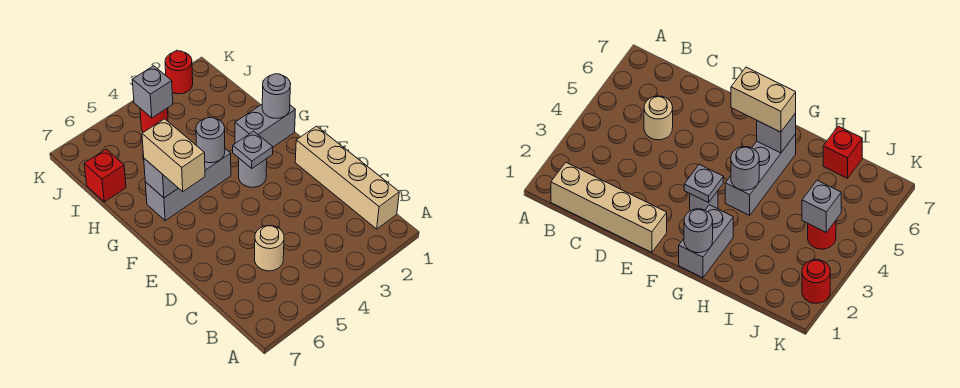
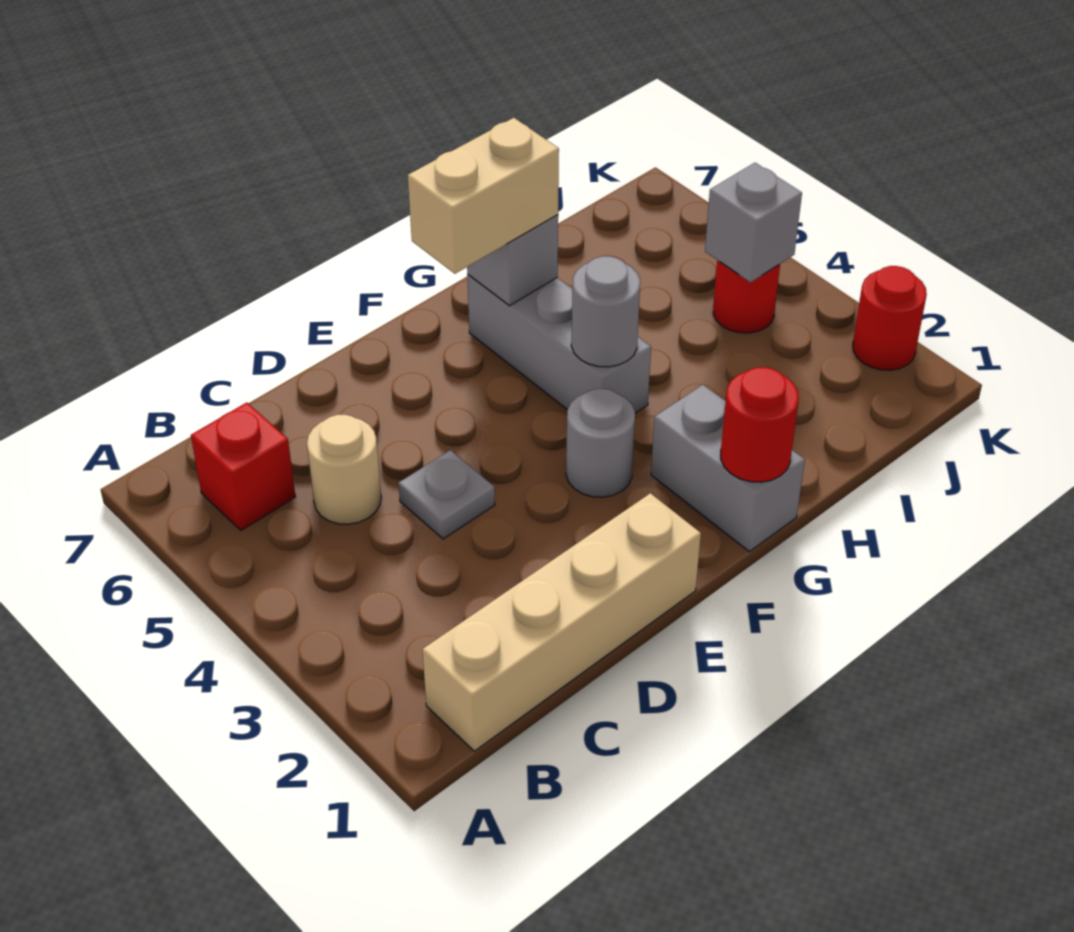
grey 1x1 plate [233,131,273,168] -> grey 1x1 plate moved to [398,450,495,539]
grey 1x1 round brick [262,74,291,118] -> red 1x1 round brick [721,367,799,482]
red 1x1 brick [84,149,126,202] -> red 1x1 brick moved to [191,402,296,530]

